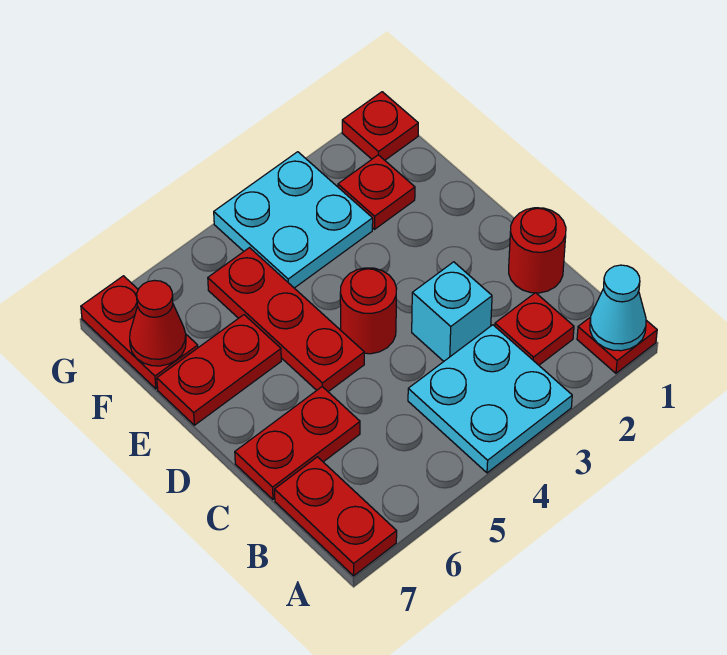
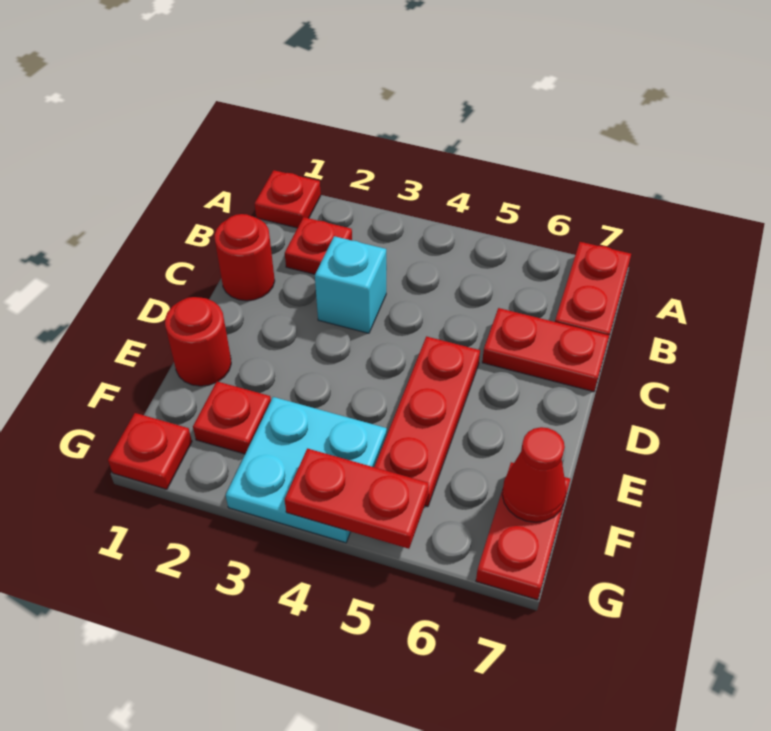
cyan 1x1 cone [590,265,646,351] -> none
cyan 2x2 plate [408,325,572,473] -> none
red 1x1 round brick [340,268,397,354] -> red 1x1 round brick moved to [165,297,231,386]
red 1x2 plate [157,315,281,425] -> red 1x2 plate moved to [285,448,429,549]

